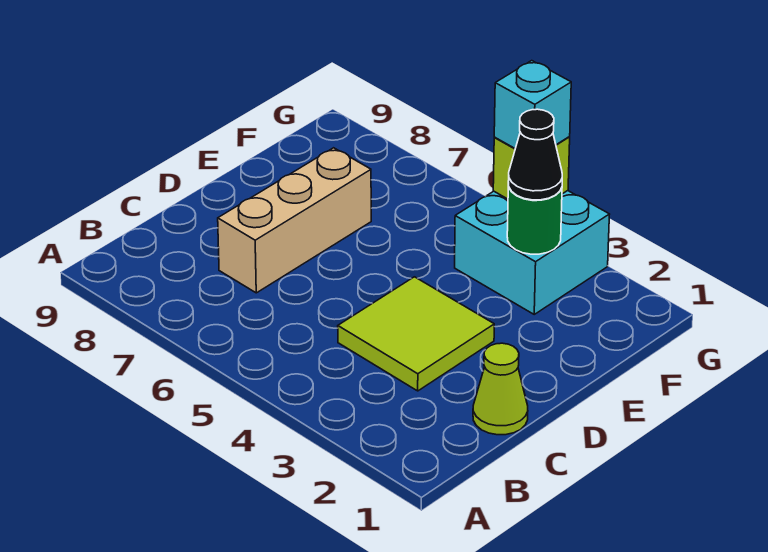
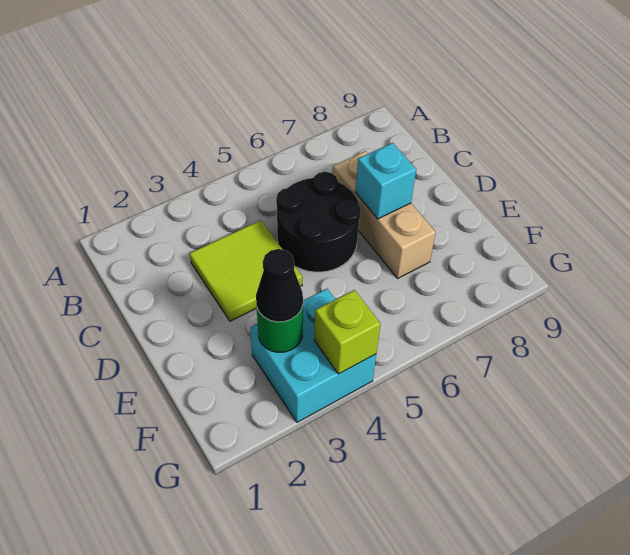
lime 1x1 cone [473,343,528,435] -> none
none -> black 2x2 round brick [276,172,361,272]
cyan 1x1 brick [494,61,571,148] -> cyan 1x1 brick moved to [355,143,416,219]

